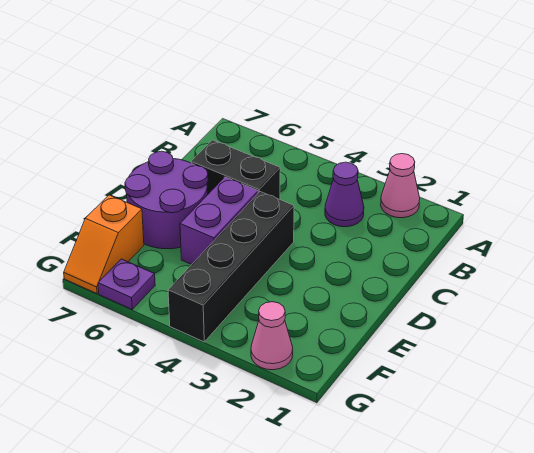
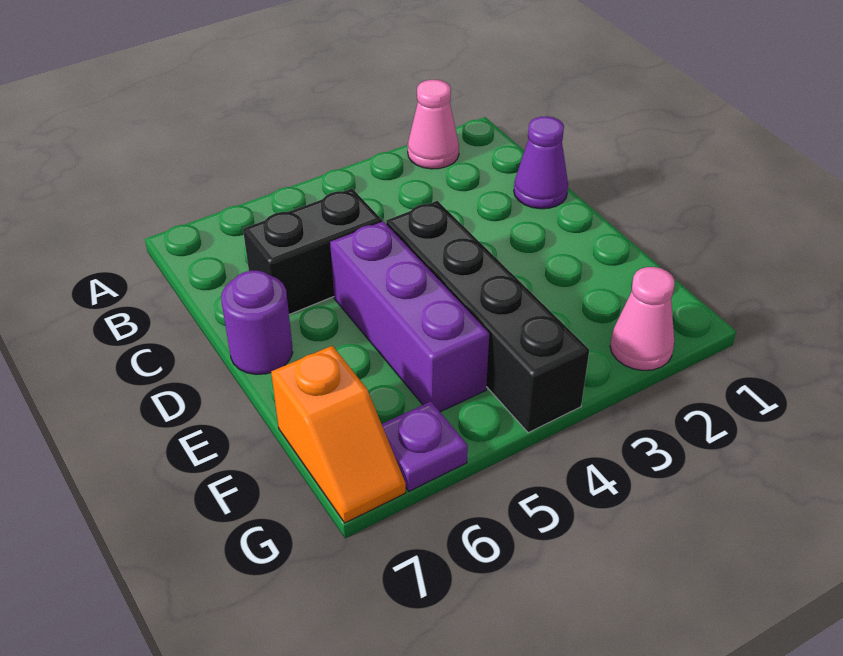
purple 1x1 cone [325,162,364,227] -> purple 1x1 cone moved to [514,116,568,209]
purple 1x2 brick [180,177,258,265] -> purple 1x3 brick [330,221,489,412]
purple 2x2 round brick [125,151,208,249] -> purple 1x1 round brick [221,271,293,374]

